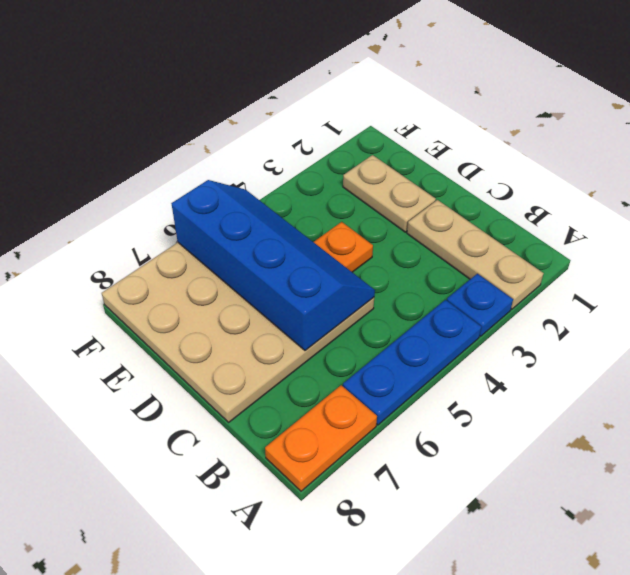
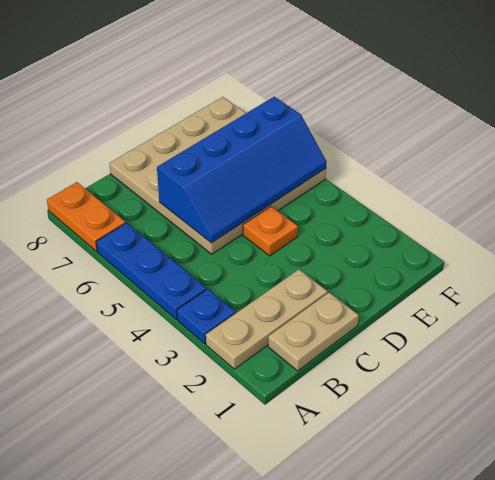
tan 1x2 plate [343,155,436,232] -> tan 1x2 plate moved to [268,292,359,371]

